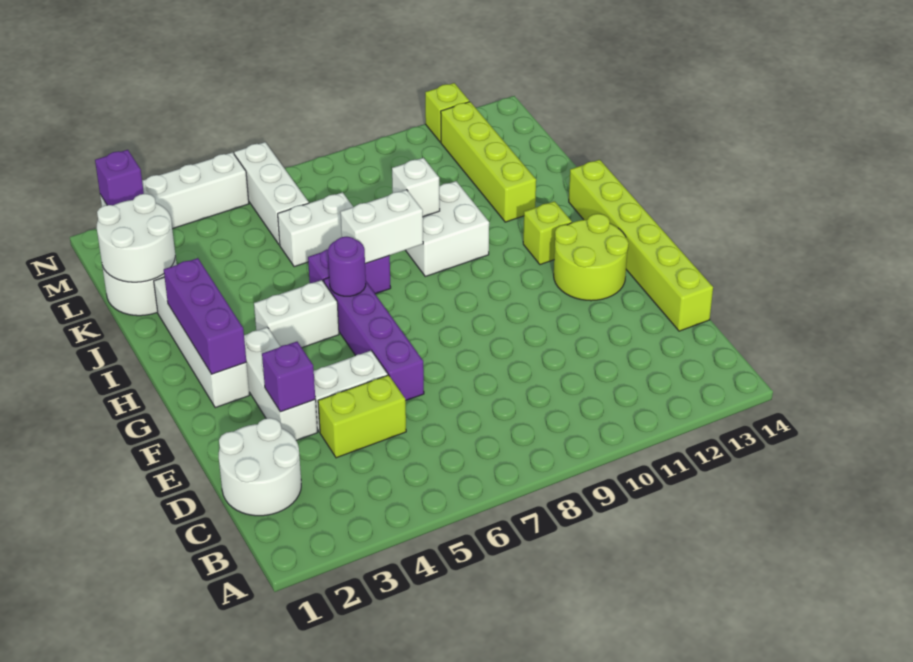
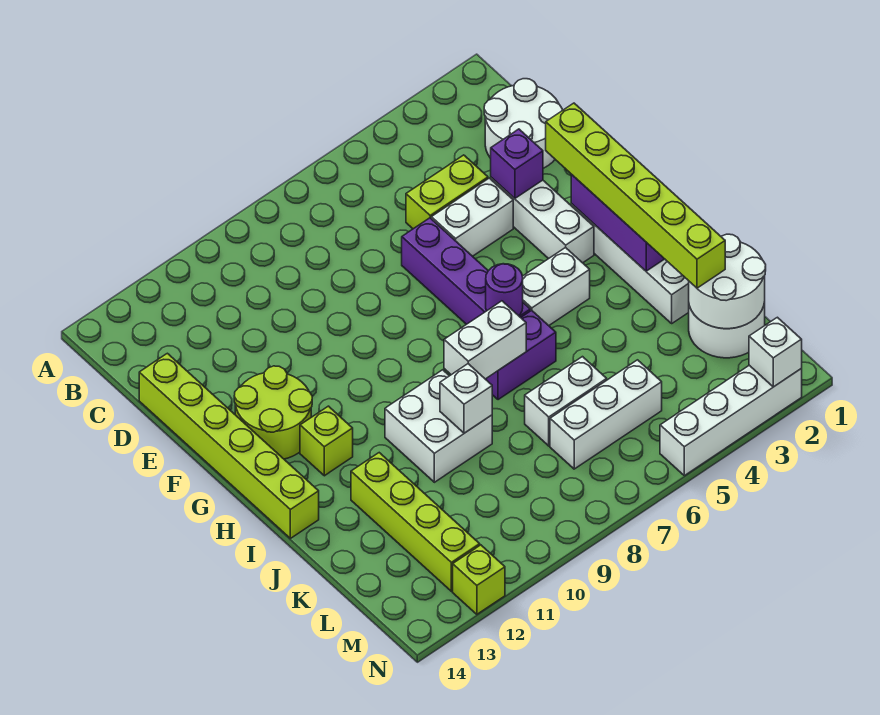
none -> lime 1x6 brick [546,103,725,288]
white 1x3 brick [234,142,309,245] -> white 1x3 brick turned to [550,360,662,469]
purple 1x1 brick [95,150,144,205] -> white 1x1 brick [749,317,802,387]

